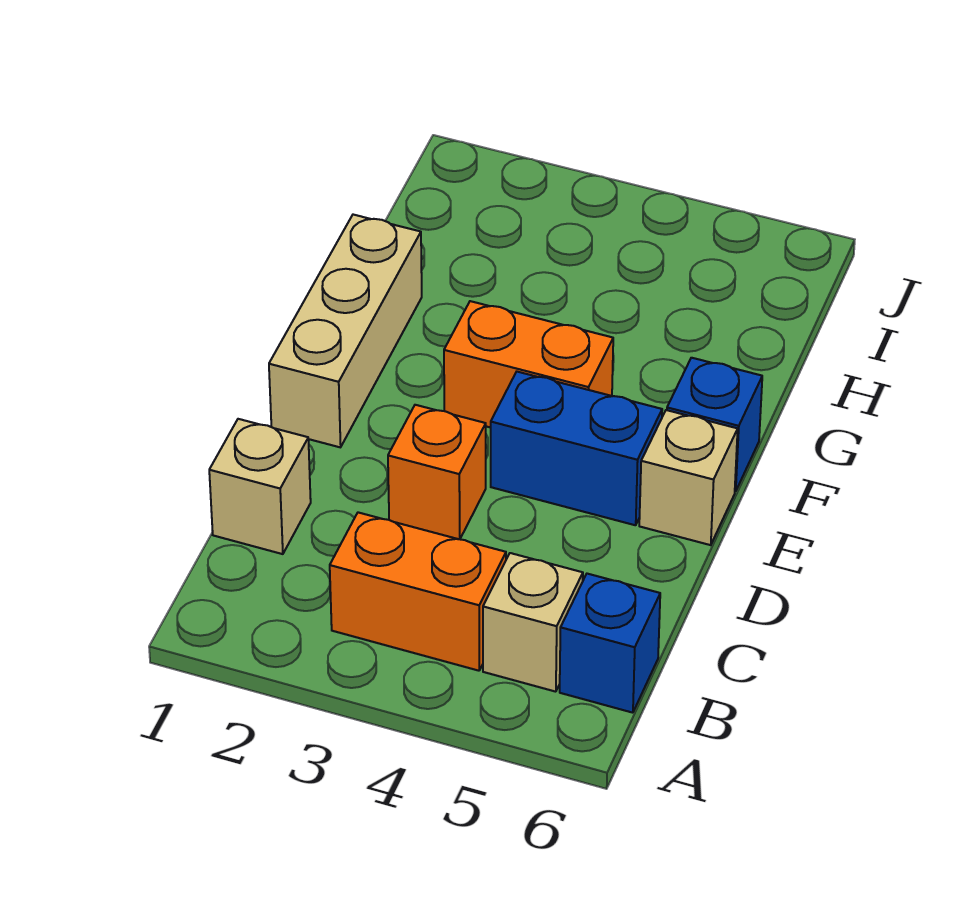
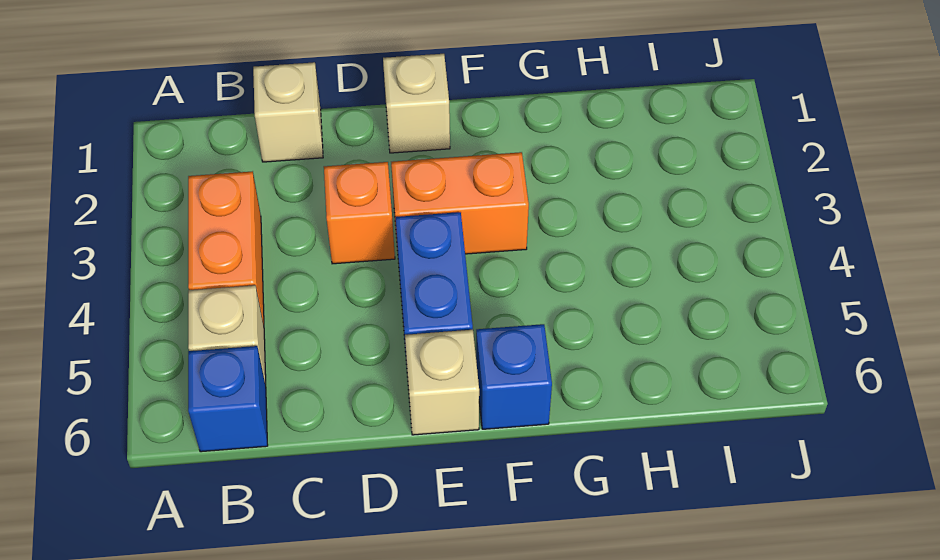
tan 1x3 brick [269,215,422,447] -> tan 1x1 brick [383,54,450,153]
orange 1x2 brick [444,301,613,428] -> orange 1x2 brick turned to [391,152,529,254]

